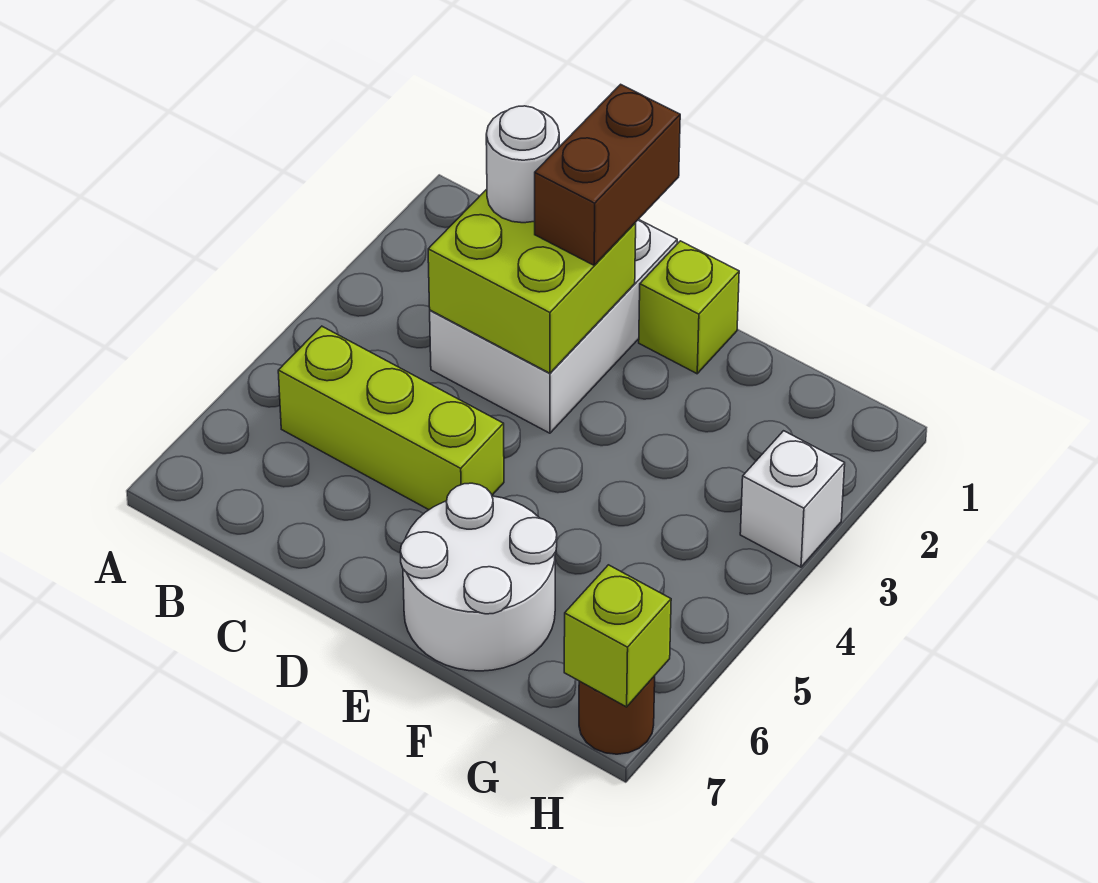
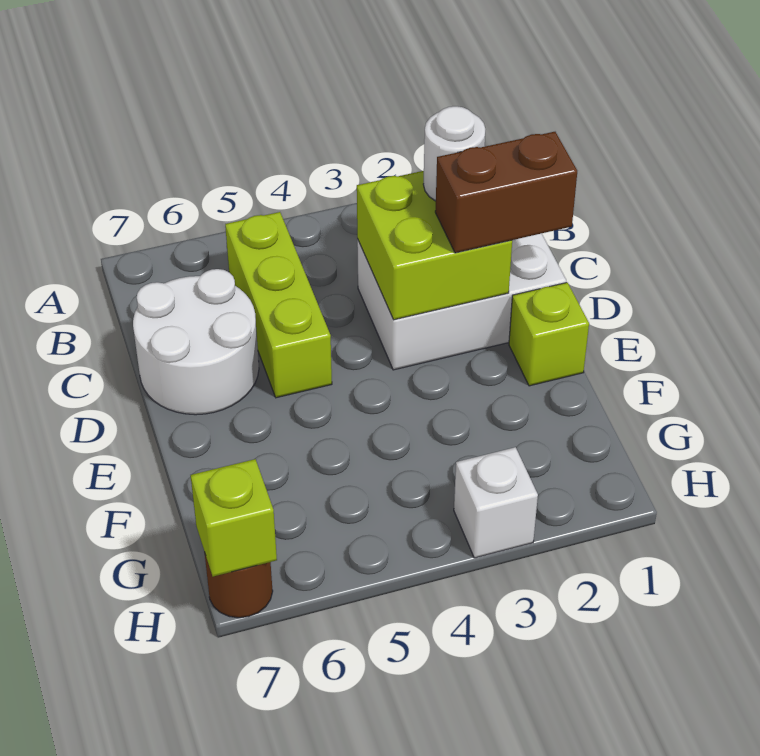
white 2x2 round brick [400,483,557,671] -> white 2x2 round brick moved to [133,269,259,415]

